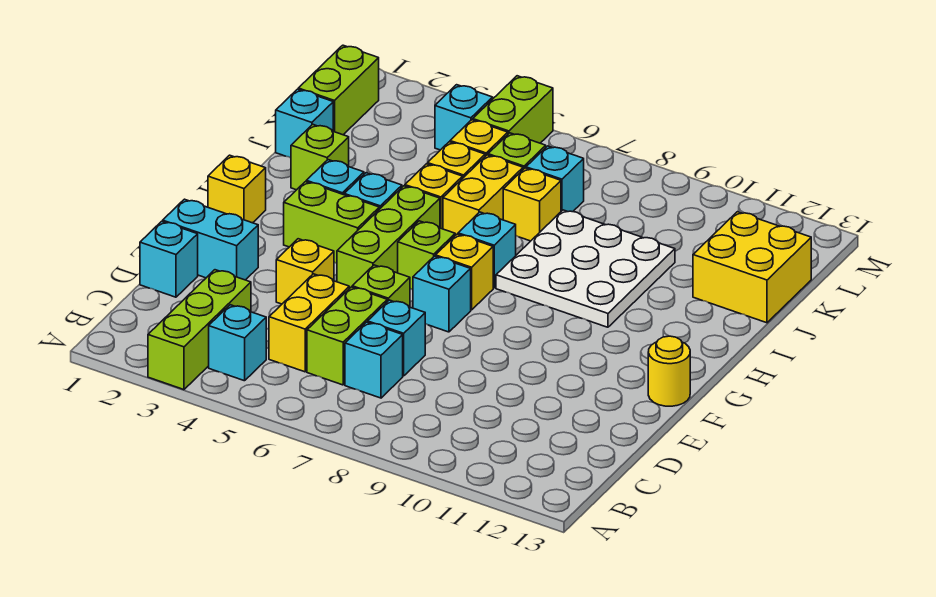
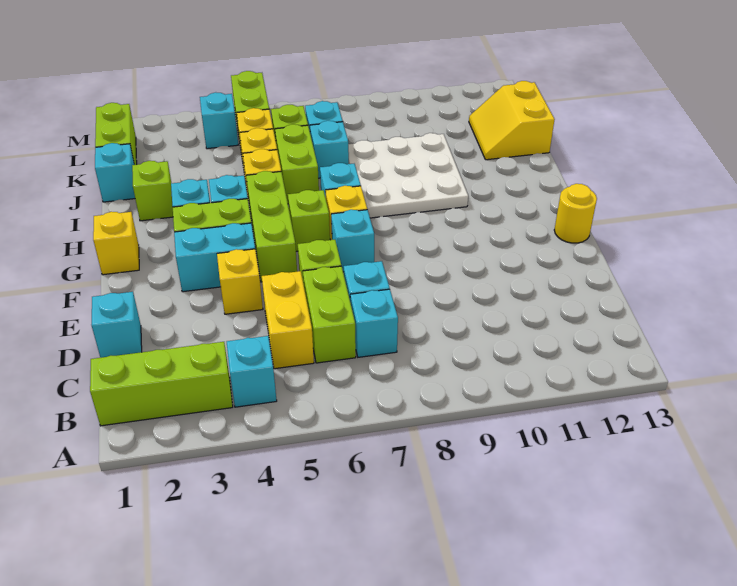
lime 1x3 brick [148,270,251,390] -> lime 1x3 brick turned to [90,342,233,426]
cyan 1x2 brick [163,199,258,280] -> cyan 1x2 brick moved to [174,223,255,292]
yellow 1x2 brick [443,155,523,235] -> lime 1x2 brick [275,124,319,202]
yellow 1x1 brick [503,168,561,241] -> cyan 1x1 brick [310,121,349,178]
yellow 2x2 brick [693,212,811,323] -> yellow 2x2 slope [469,81,555,160]

